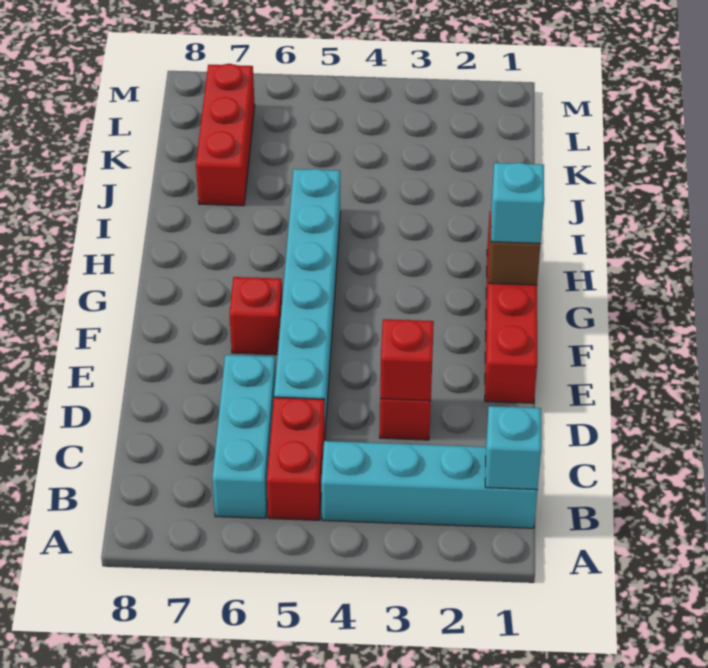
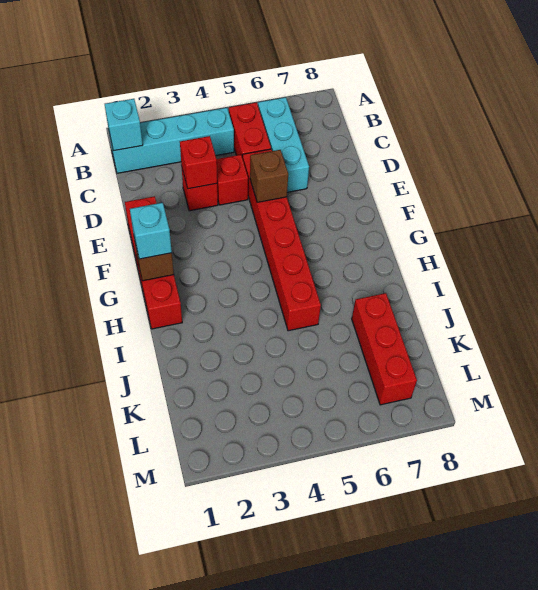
cyan 1x6 brick [274,169,340,431] -> red 1x6 brick [243,149,321,331]
none -> brown 1x1 brick [250,150,288,202]
red 1x1 brick [229,277,282,355] -> red 1x1 brick moved to [217,155,248,205]

